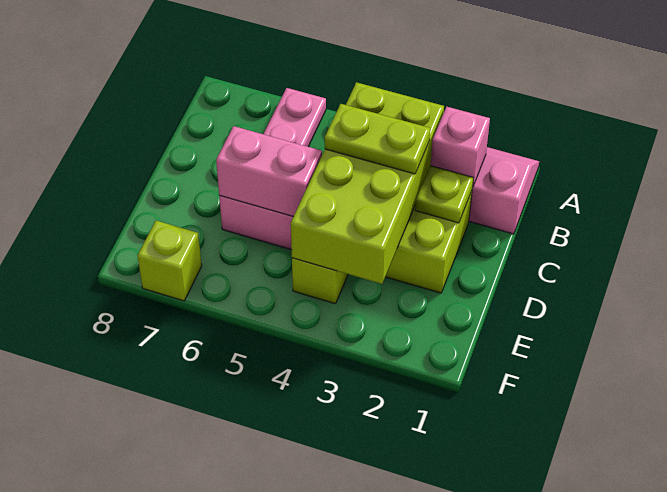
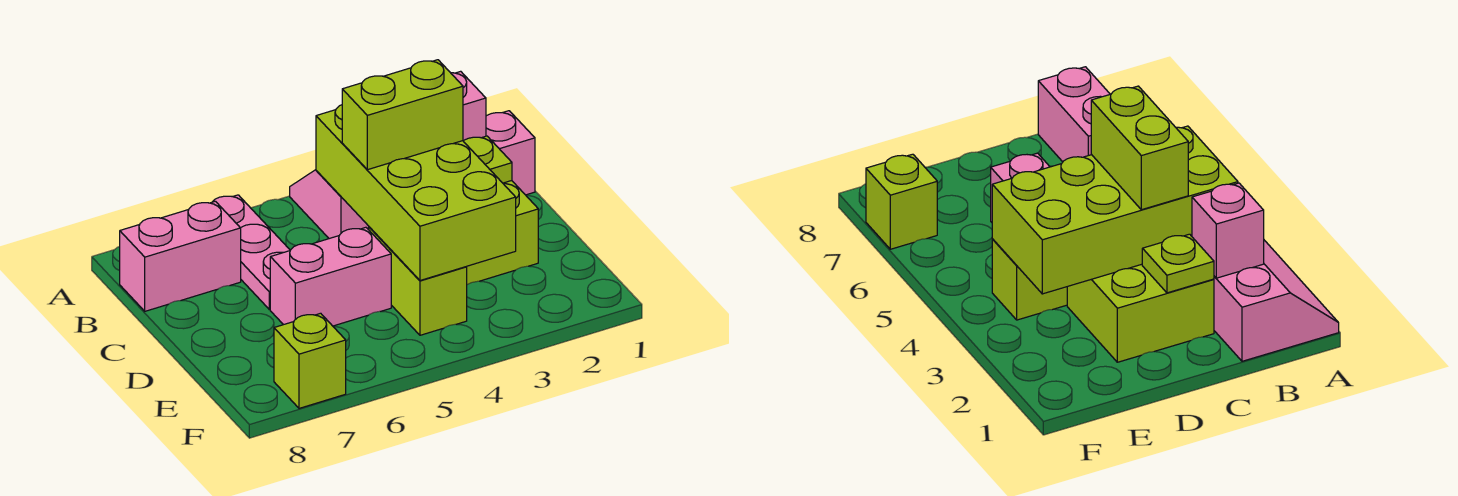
lime 1x2 plate [325,104,430,174] -> lime 1x2 brick [342,60,463,170]
pink 1x2 brick [216,126,322,217] -> pink 1x2 brick moved to [120,201,241,311]

